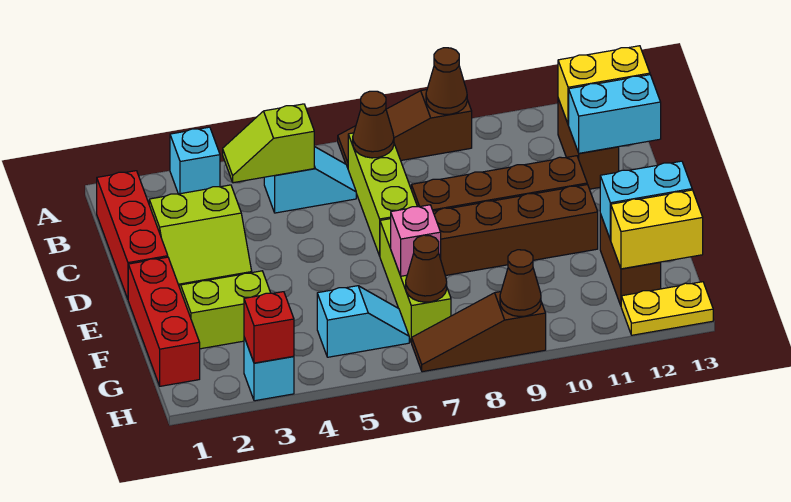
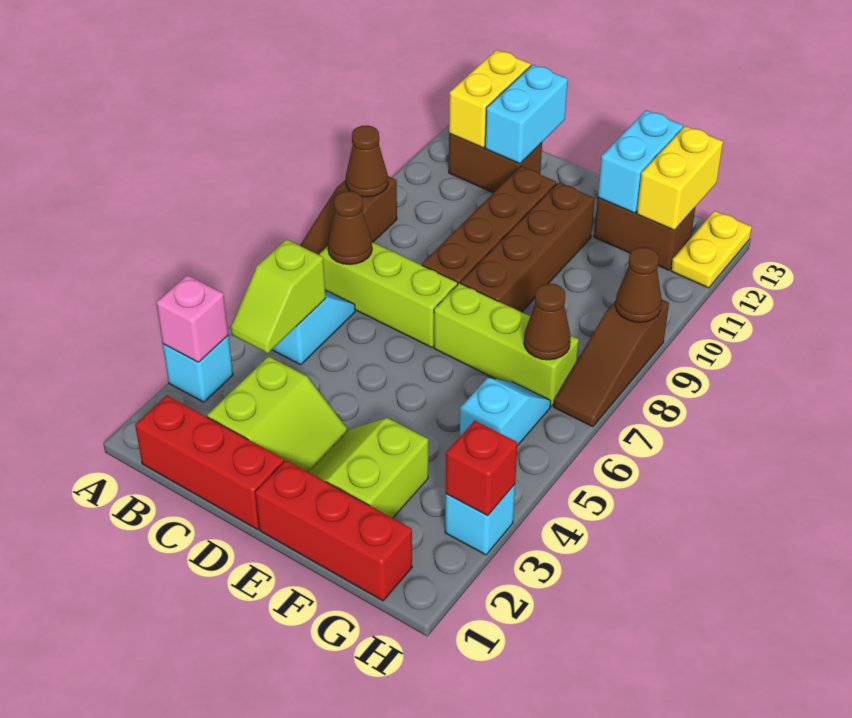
pink 1x1 brick [391,205,441,276] -> pink 1x1 brick moved to [156,275,228,362]

